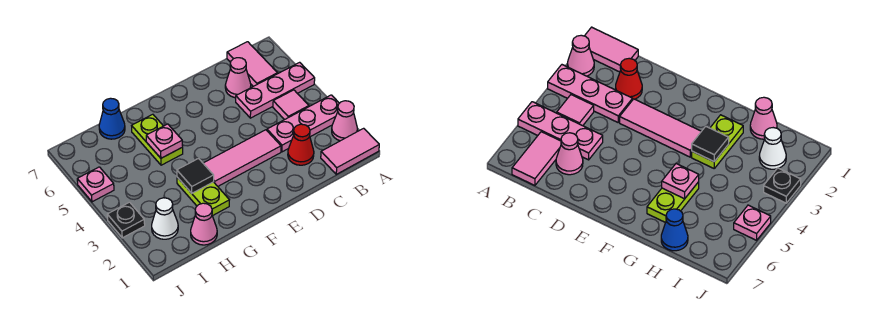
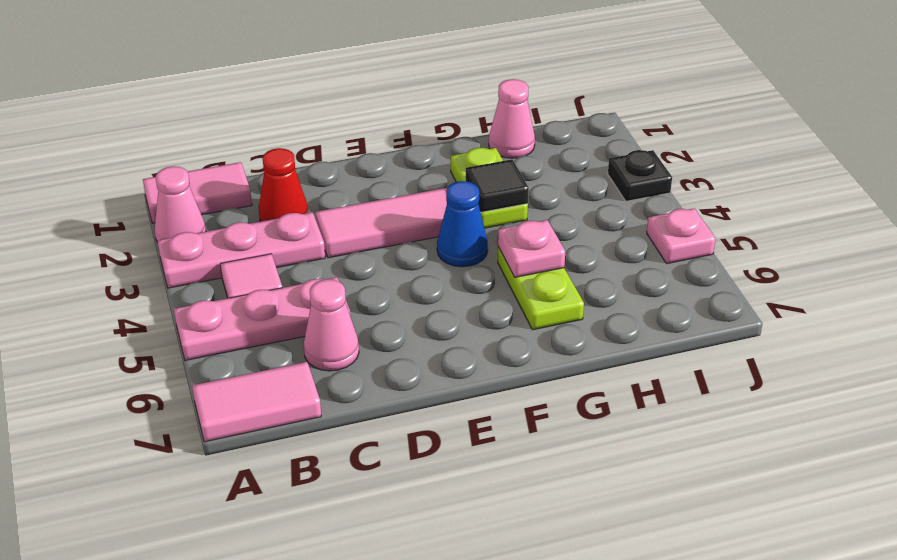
pink 1x2 tile [227,42,277,86] -> pink 1x2 tile turned to [192,362,321,442]
blue 1x1 cone [99,98,125,139] -> blue 1x1 cone moved to [437,181,488,267]
white 1x1 cone [152,198,178,239] -> none

